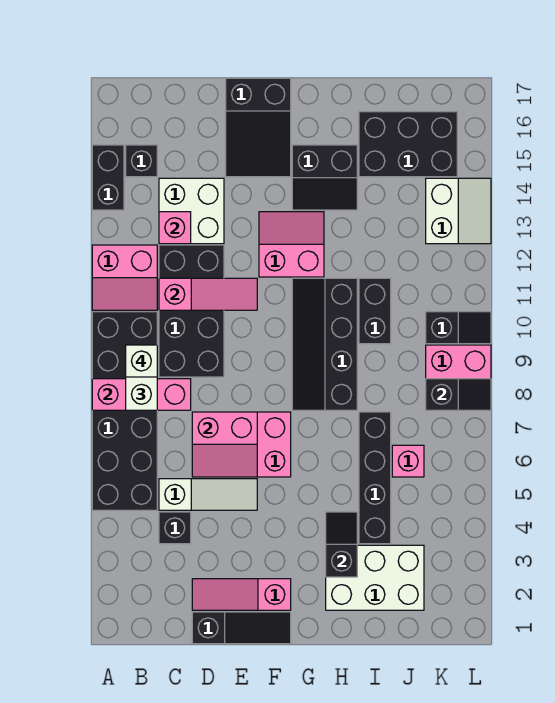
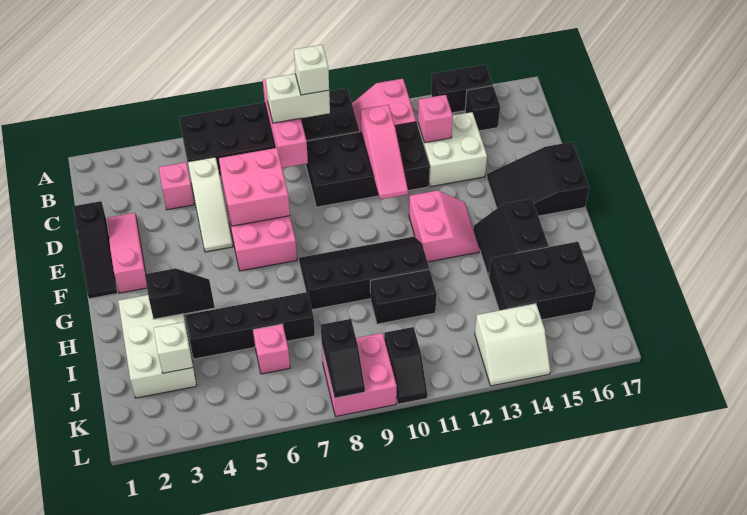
black 1x1 brick [159,512,191,544] -> pink 1x1 brick [159,162,194,210]
pink 2x2 slope [192,412,257,477] -> pink 2x2 brick [219,148,290,226]
black 2x3 brick [359,112,457,177] -> black 2x3 brick turned to [489,242,596,320]
none -> white 1x1 brick [154,322,193,373]

